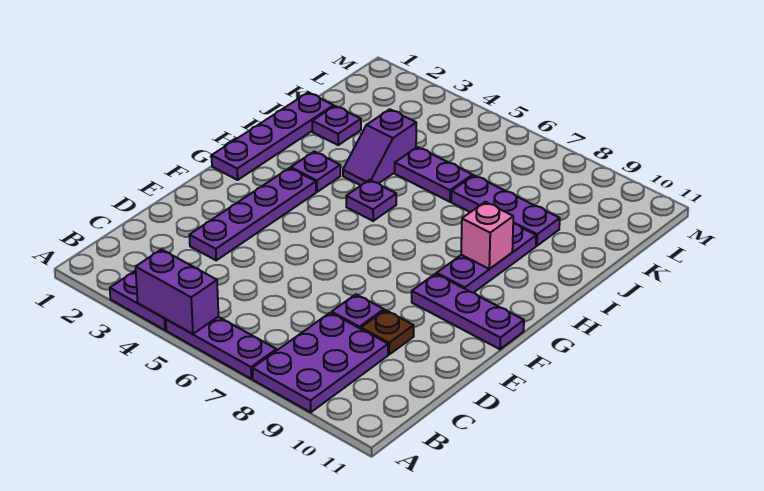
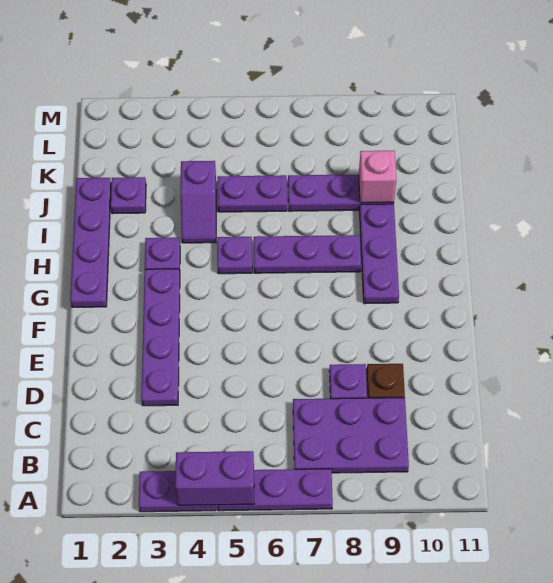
purple 2x3 plate [252,313,388,412] -> purple 2x3 plate turned to [293,398,409,473]
purple 1x3 plate [412,274,524,349] -> purple 1x3 plate moved to [254,235,361,273]
pink 1x1 brick [461,202,513,269] -> pink 1x1 brick moved to [359,151,396,203]

